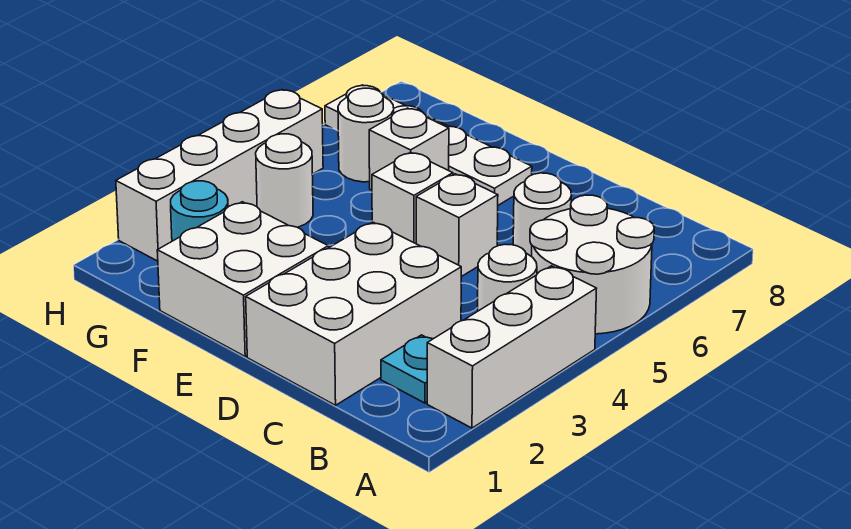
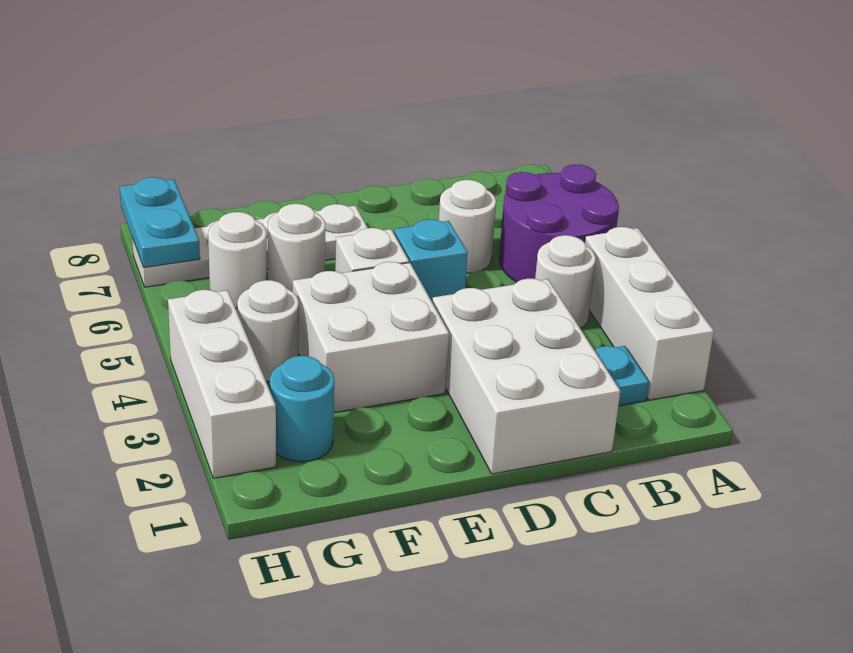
white 2x2 round brick [530,195,654,334] -> purple 2x2 round brick [499,164,619,282]
white 1x1 brick [416,174,498,277] -> cyan 1x1 brick [394,219,468,301]
white 2x2 brick [157,202,328,356] -> white 2x2 brick moved to [293,262,449,413]
white 1x1 brick [369,108,449,190] -> white 1x1 round brick [268,204,325,292]
white 1x4 brick [116,90,323,261] -> white 1x3 brick [168,290,276,478]
none -> cyan 1x2 plate [120,177,200,268]

